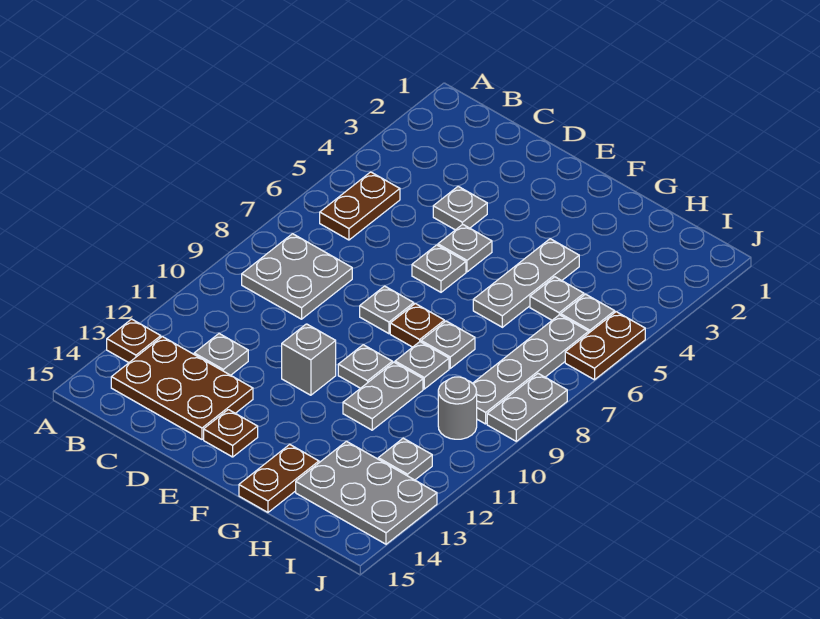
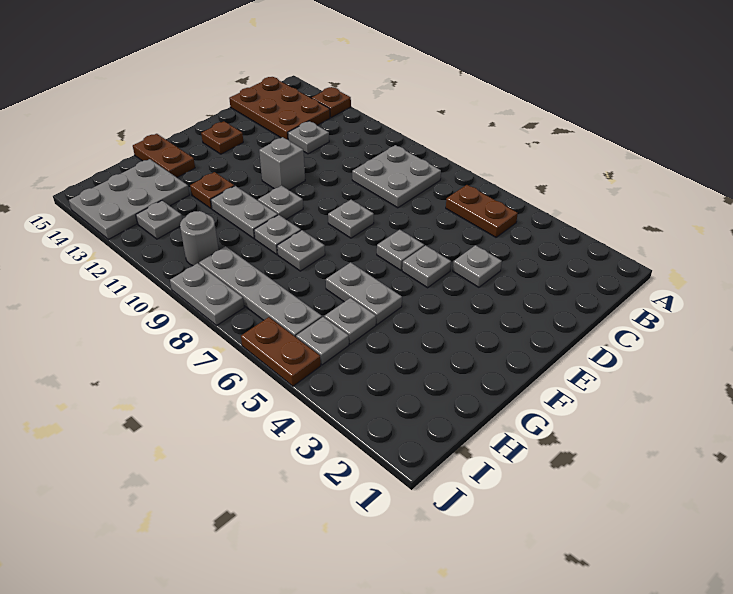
brown 2x3 plate [111,337,253,439] -> brown 2x3 plate turned to [229,77,330,139]
brown 1x1 plate [390,304,444,347] -> brown 1x1 plate moved to [190,172,234,209]
grey 1x3 plate [473,239,579,327] -> grey 1x2 plate [326,262,402,325]

